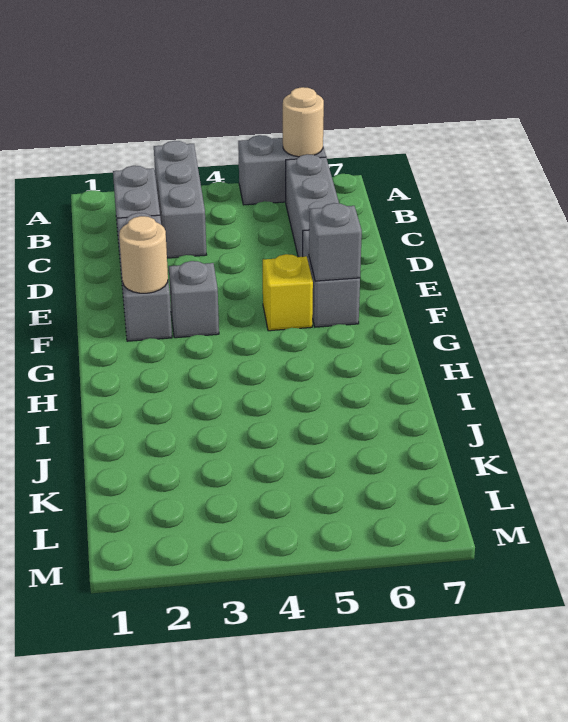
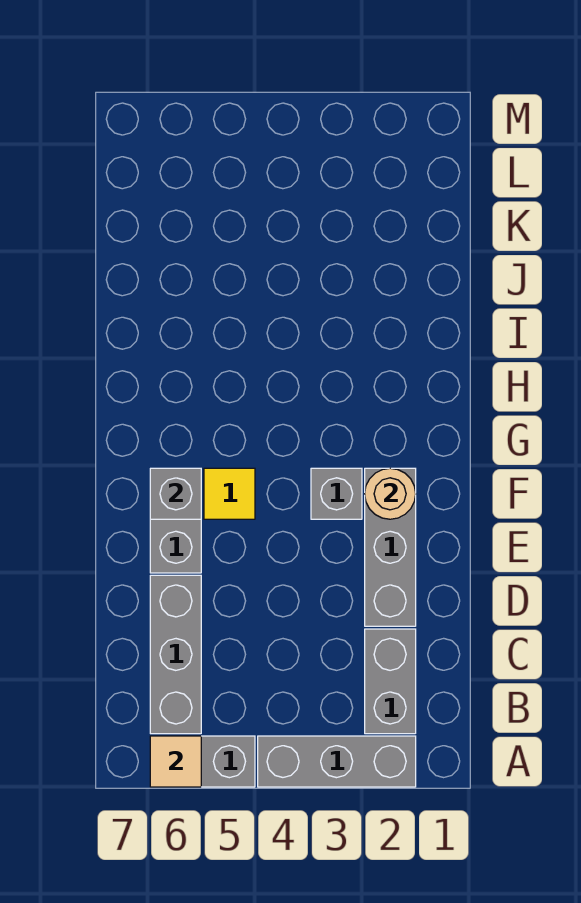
grey 1x3 brick [154,141,207,258] -> grey 1x3 brick turned to [258,736,416,787]
tan 1x1 round brick [283,87,324,157] -> tan 1x1 tile [150,736,201,787]
yellow 1x1 brick [263,254,313,331] -> yellow 1x1 tile [204,468,255,519]

